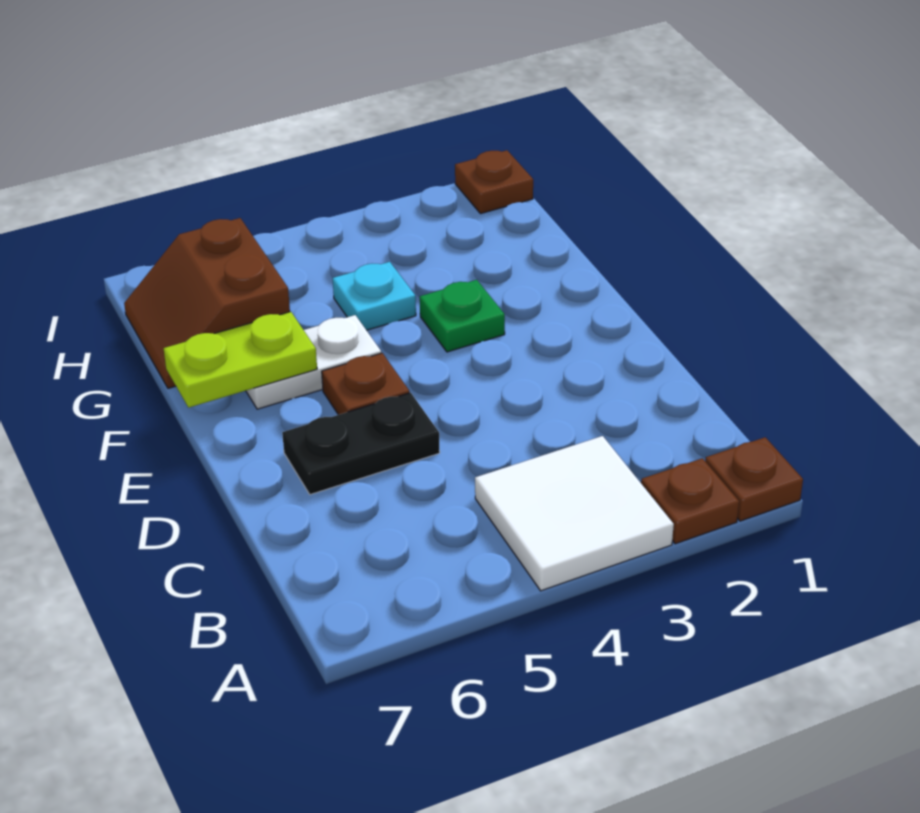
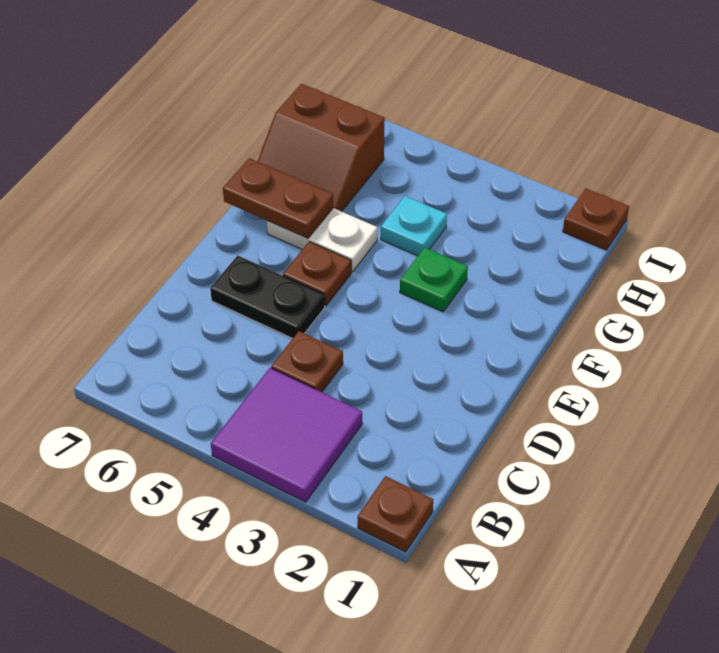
brown 1x1 plate [641,458,739,544] -> brown 1x1 plate moved to [271,331,343,392]
white 2x2 tile [475,436,674,591] -> purple 2x2 tile [211,368,362,502]
lime 1x2 plate [164,312,317,408] -> brown 1x2 plate [223,158,333,238]
brown 2x2 slope [124,218,290,388] -> brown 2x2 slope turned to [258,84,385,212]

